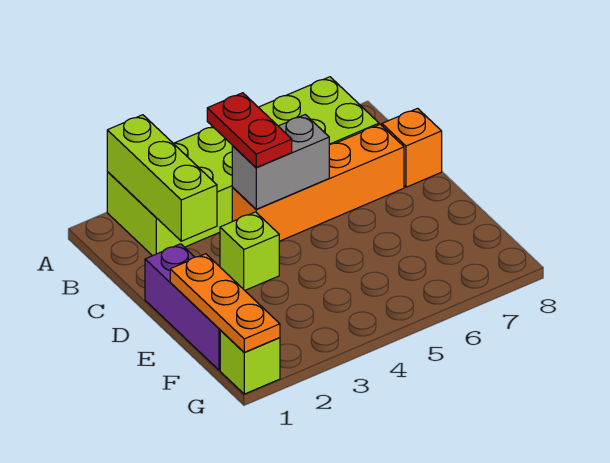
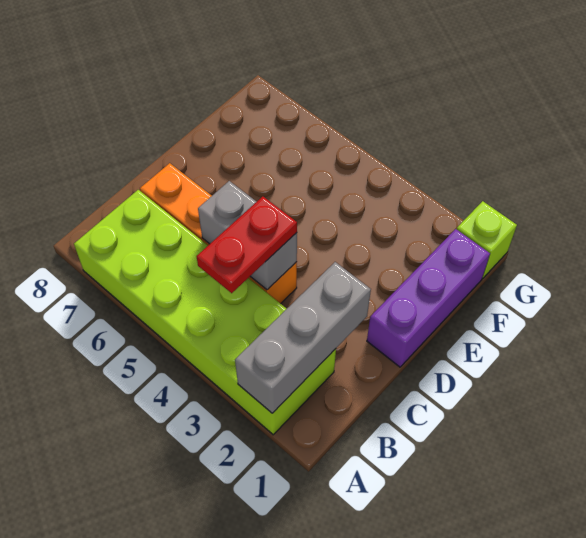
lime 1x3 brick [107,115,217,241] -> grey 1x3 brick [235,262,371,413]
orange 1x1 brick [382,108,442,187] -> none
lime 1x1 brick [220,212,279,290] -> none
orange 1x3 plate [170,254,280,352] -> none

